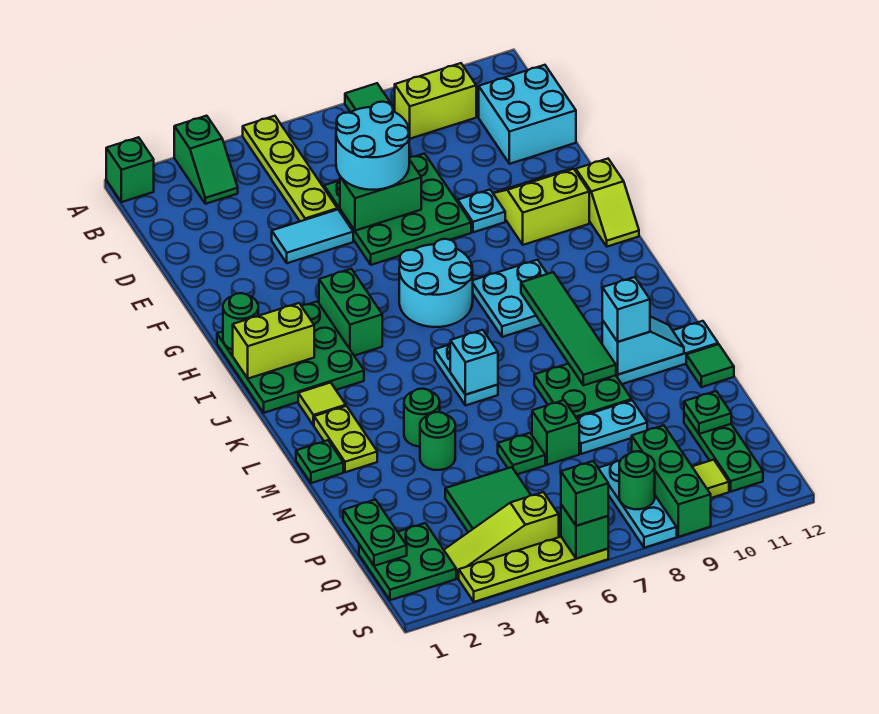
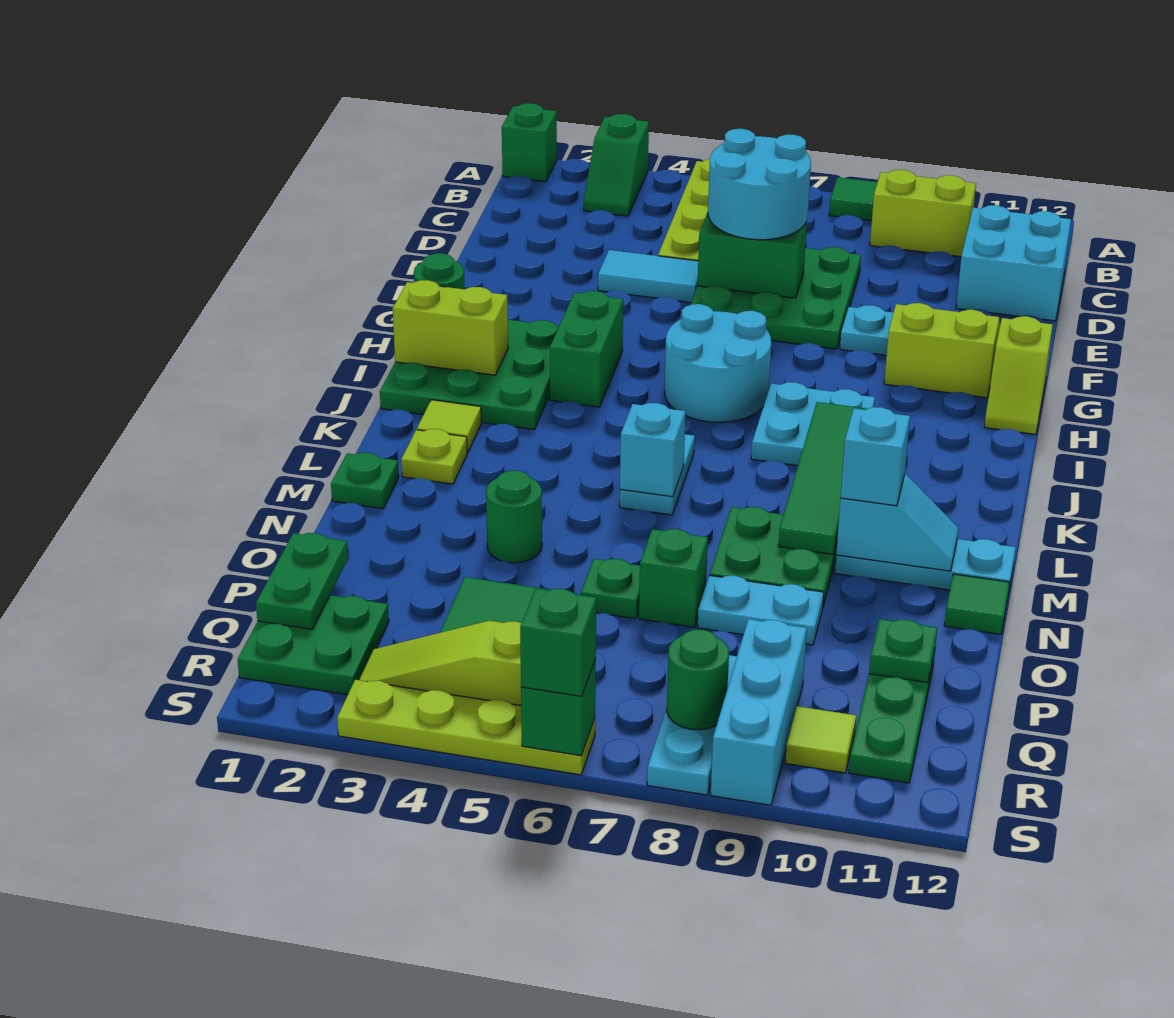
lime 1x2 plate [314,406,377,472] -> lime 1x1 plate [401,429,467,484]
green 1x1 round brick [404,389,440,447] -> none
green 1x3 brick [632,425,711,537] -> cyan 1x3 brick [711,619,807,805]

